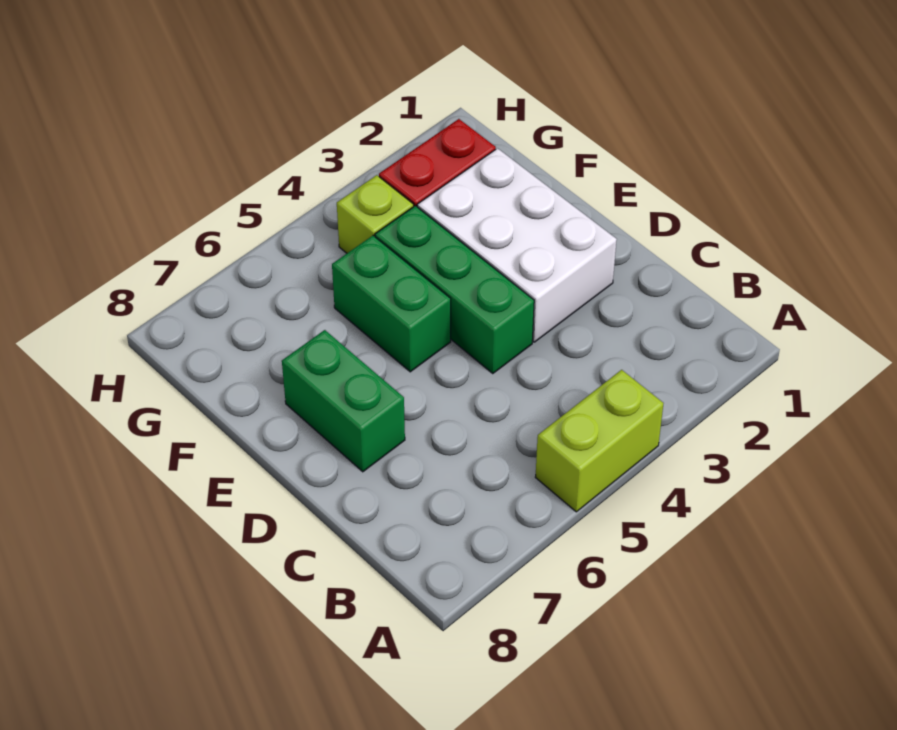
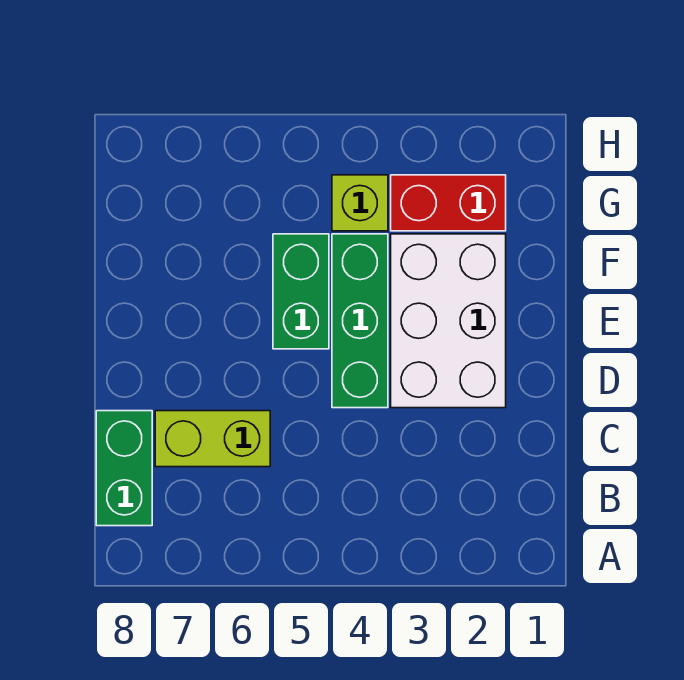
lime 1x2 brick [535,370,664,512] -> lime 1x2 brick moved to [155,411,270,467]
green 1x2 brick [282,330,405,472] -> green 1x2 brick moved to [96,411,152,526]

